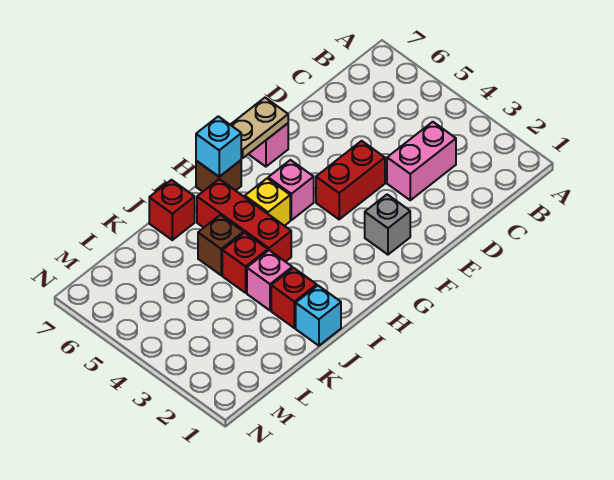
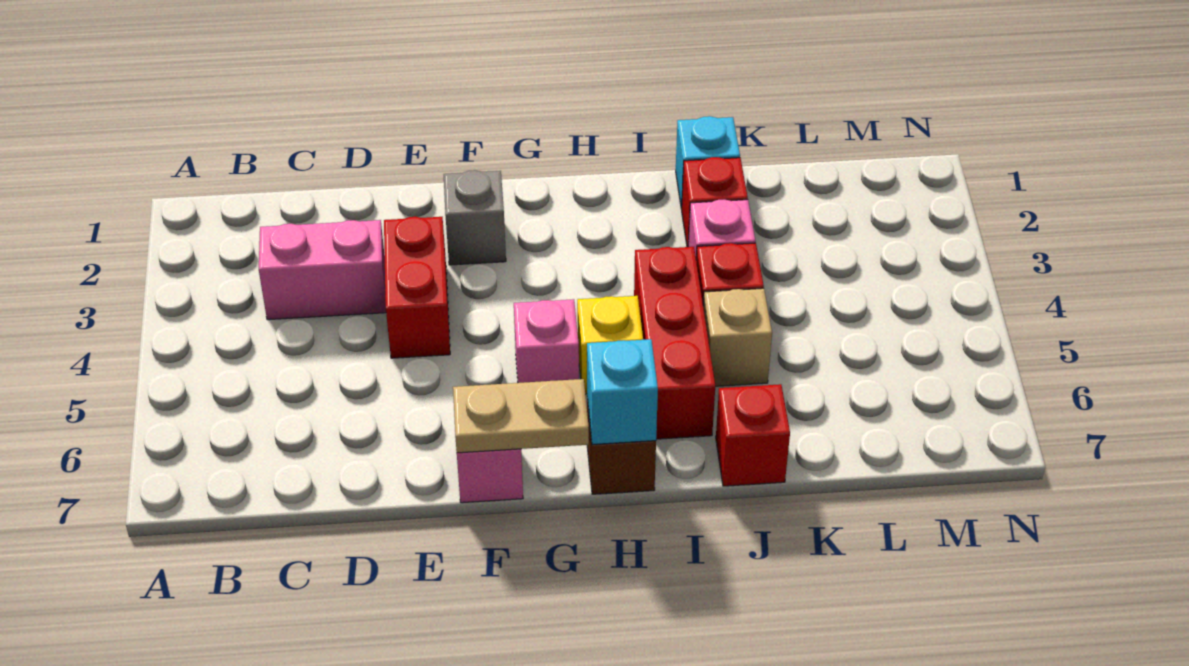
red 1x2 brick [316,141,385,219] -> red 1x2 brick turned to [384,217,450,358]
brown 1x1 brick [198,215,244,275] -> tan 1x1 brick [703,288,772,386]

